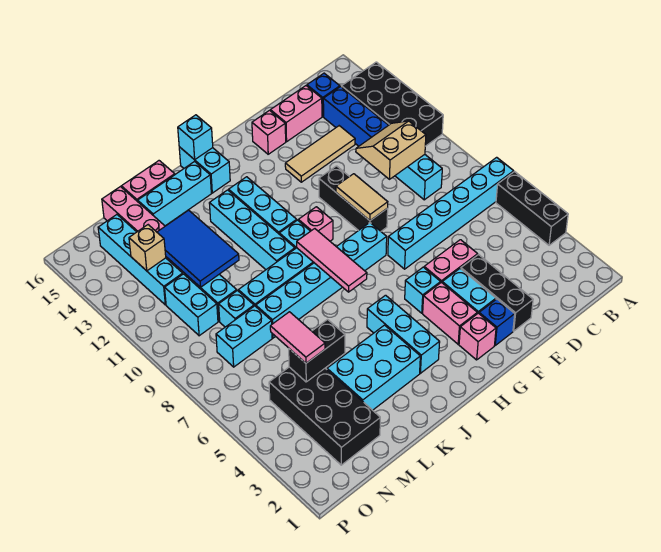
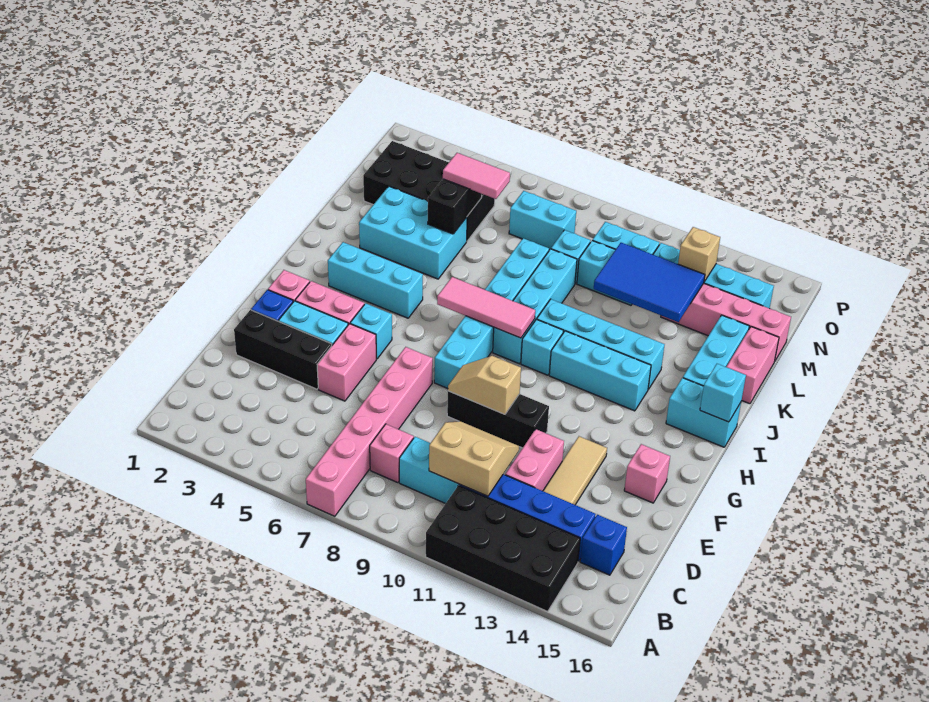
black 1x3 brick [496,172,568,245] -> none
cyan 1x6 brick [388,157,514,269] -> pink 1x6 brick [306,347,433,516]
tan 2x2 slope [356,121,426,179] -> tan 2x2 slope turned to [429,421,519,496]
pink 1x2 brick [270,86,322,142] -> pink 1x2 brick moved to [505,429,564,491]
tan 1x2 tile [336,174,388,220] -> tan 1x2 slope [448,356,521,414]
pink 1x1 brick [298,207,333,241] -> pink 1x1 brick moved to [370,424,414,483]
cyan 2x3 brick [327,325,420,410] -> cyan 2x3 brick turned to [359,186,467,279]
cyan 1x2 brick [216,306,272,367] -> cyan 1x2 brick turned to [509,191,576,249]

